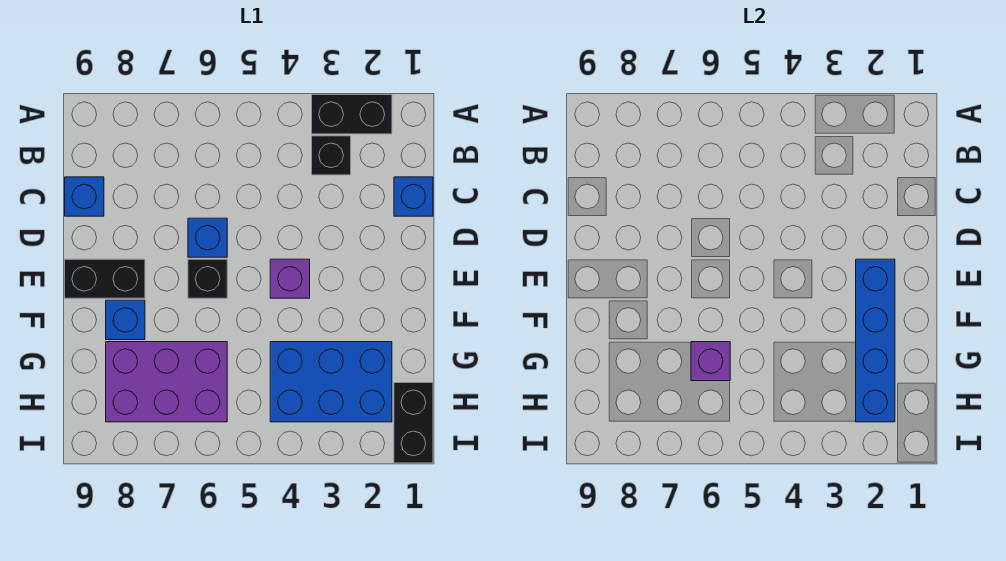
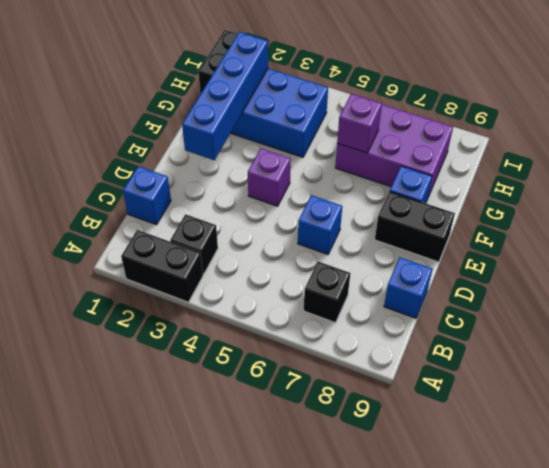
black 1x1 brick [188,259,227,298] -> black 1x1 brick moved to [304,262,350,323]

